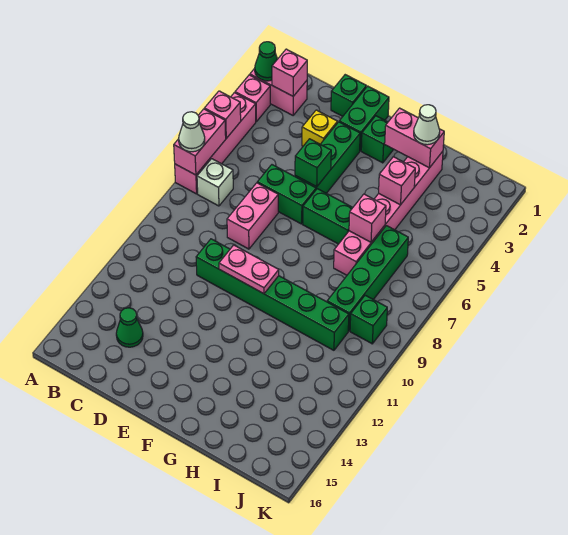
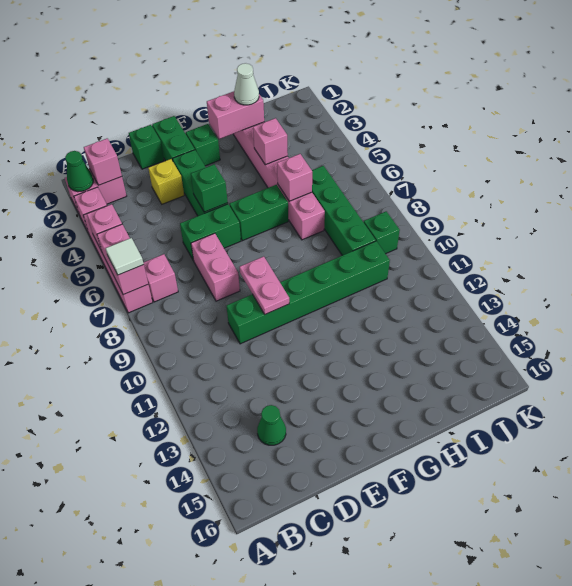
white 1x1 cone [179,112,205,152] -> white 1x1 tile [105,238,144,275]
white 1x1 brick [197,159,233,206] -> pink 1x1 brick [143,254,178,302]
pink 1x2 plate [219,245,279,294] -> pink 1x2 plate turned to [240,256,289,314]

